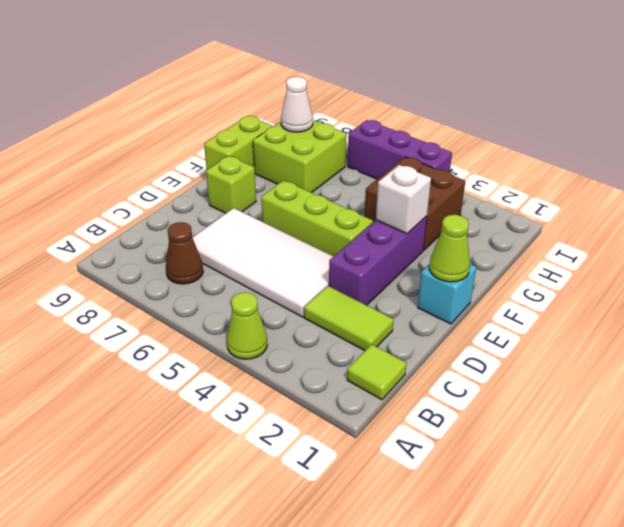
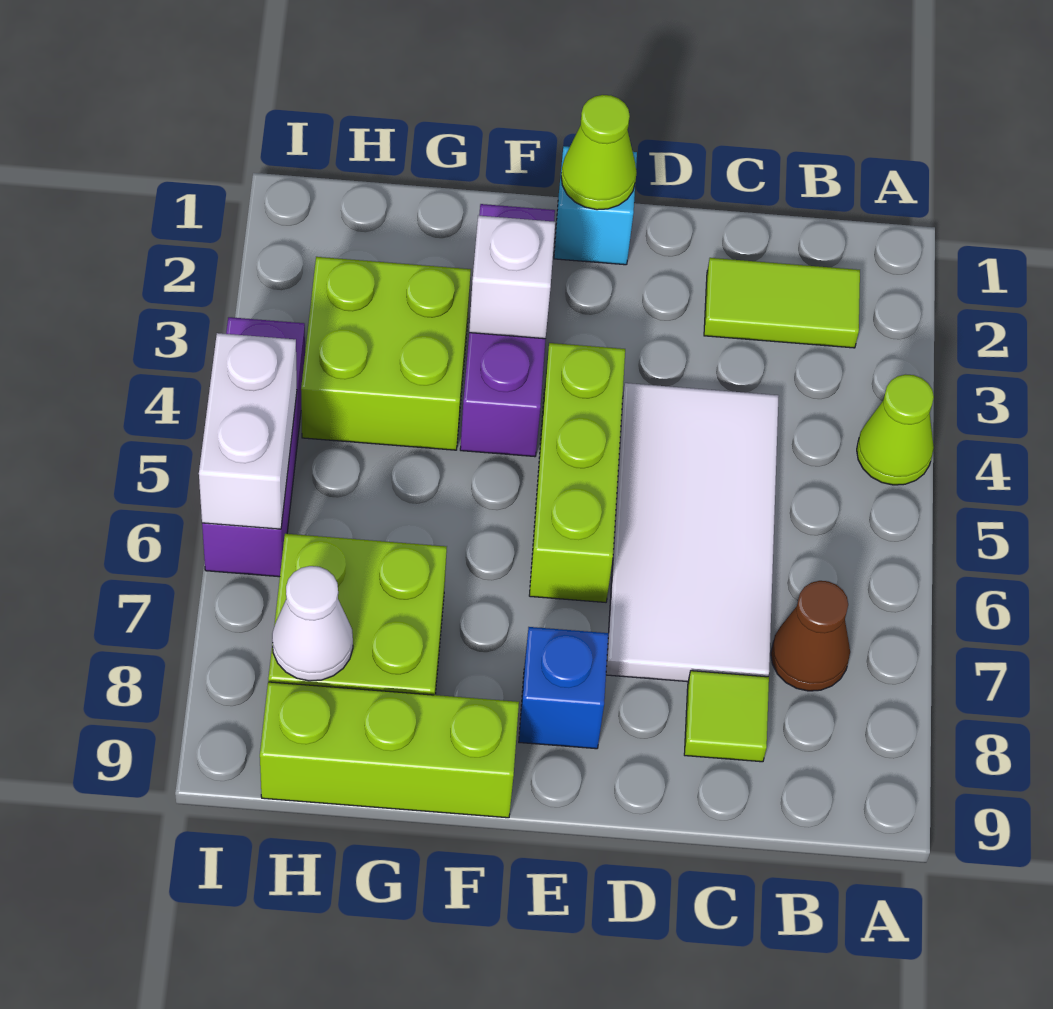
lime 1x1 tile [347,344,406,400] -> lime 1x1 tile moved to [684,671,769,762]
lime 1x2 tile [304,286,394,351] -> lime 1x2 tile turned to [704,258,860,348]
purple 1x3 brick [329,216,427,305] -> purple 1x3 brick turned to [460,204,555,457]
lime 1x1 brick [206,156,256,213] -> blue 1x1 brick [519,627,608,749]
lime 1x2 brick [204,116,272,170] -> lime 1x3 brick [260,682,519,818]
brown 2x2 brick [364,157,465,250] -> lime 2x2 brick [301,257,471,450]
none -> white 1x2 brick [199,333,297,529]

